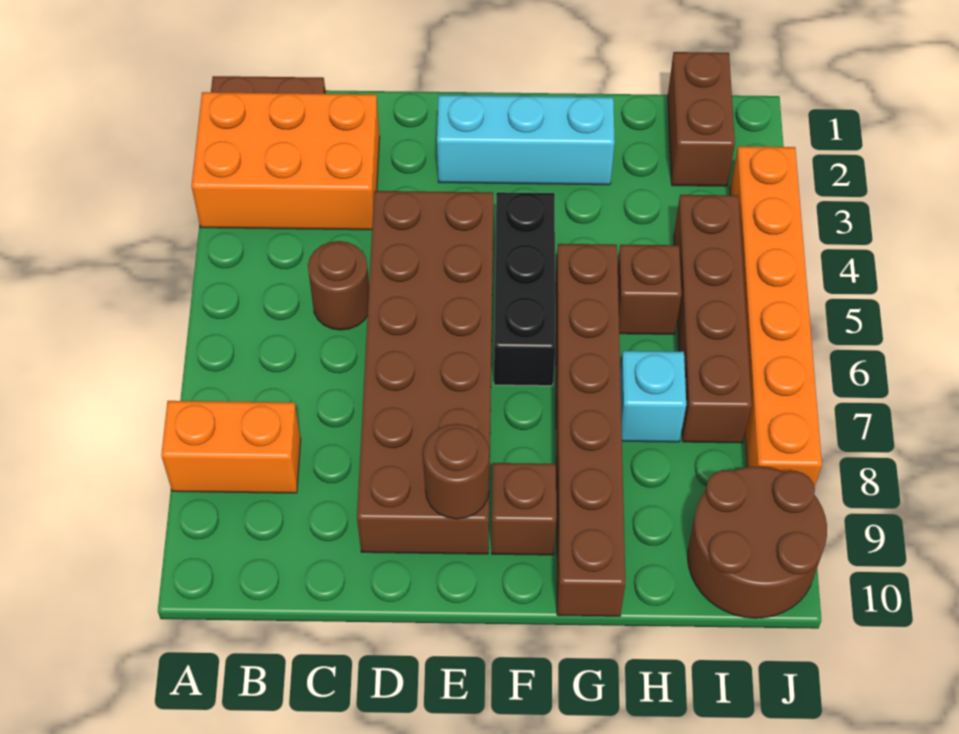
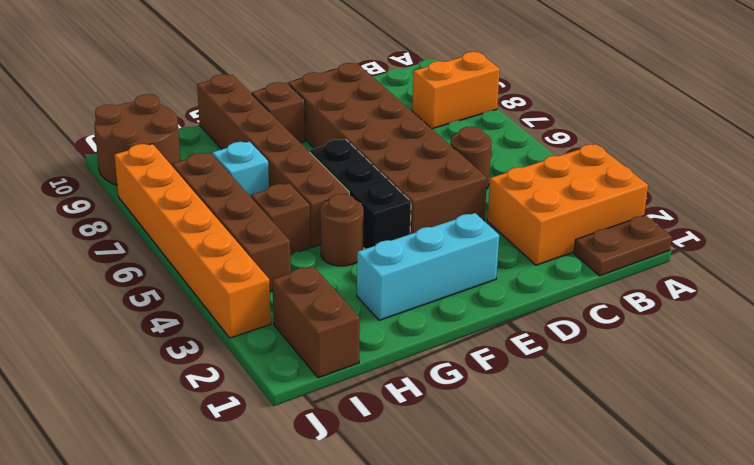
brown 1x1 round brick [423,424,490,519] -> brown 1x1 round brick moved to [320,194,364,266]

